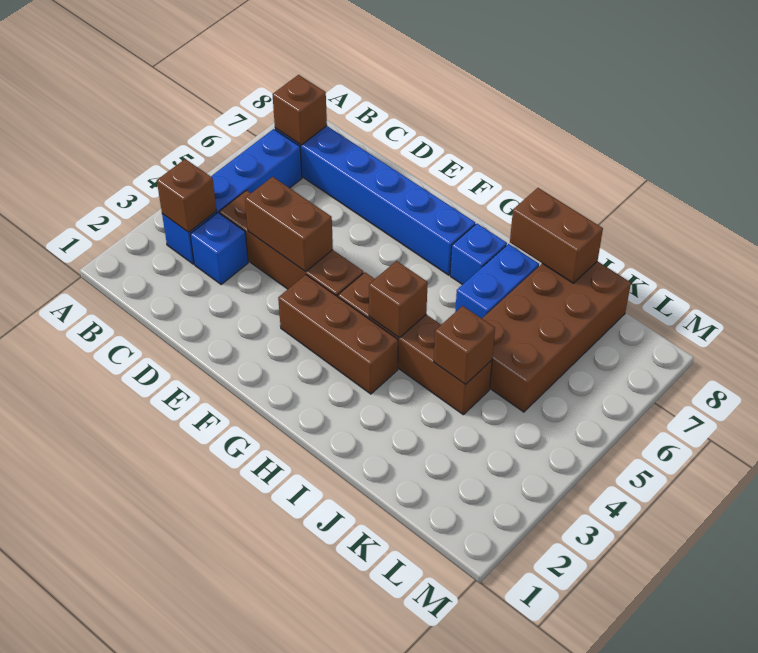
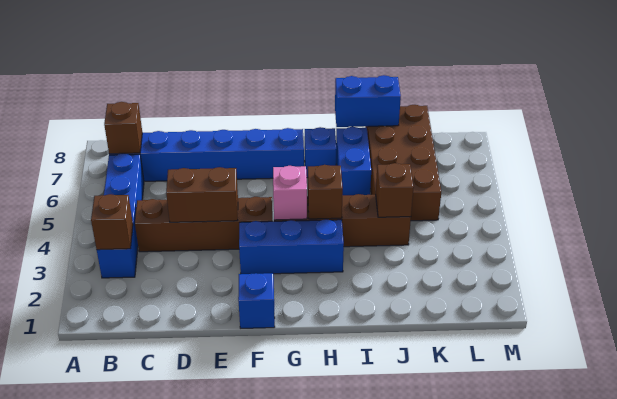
blue 1x1 brick [190,213,248,284] -> blue 1x1 brick moved to [238,273,275,328]
brown 1x3 brick [278,275,398,394] -> blue 1x3 brick [239,219,344,274]
none -> pink 1x1 brick [273,166,307,220]
brown 1x2 brick [510,188,603,283] -> blue 1x2 brick [335,75,401,127]

